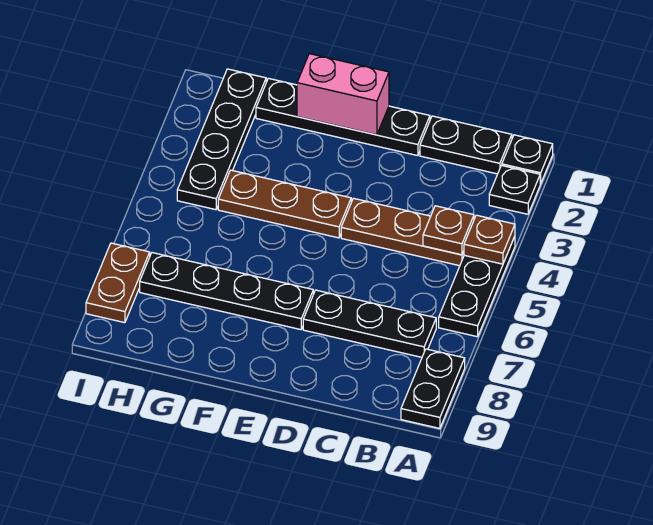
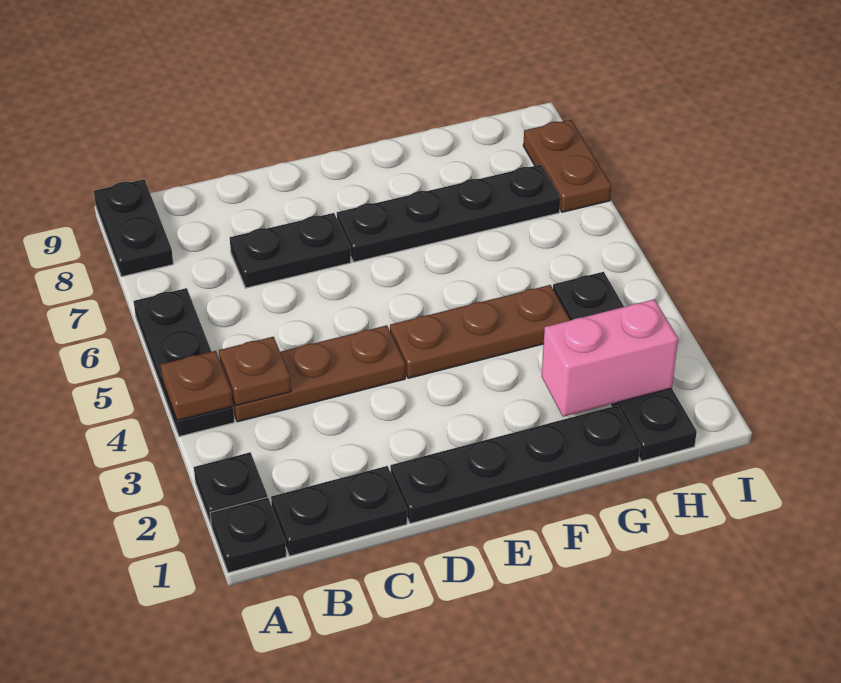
black 1x3 plate [303,290,436,357] -> black 1x2 plate [230,213,351,288]
pink 1x2 brick [297,54,389,135] -> pink 1x2 brick moved to [542,299,678,417]

